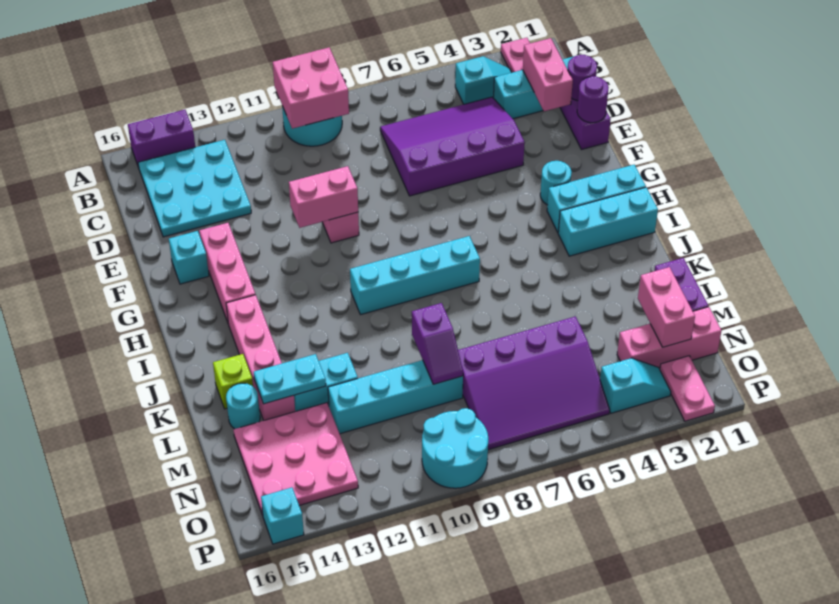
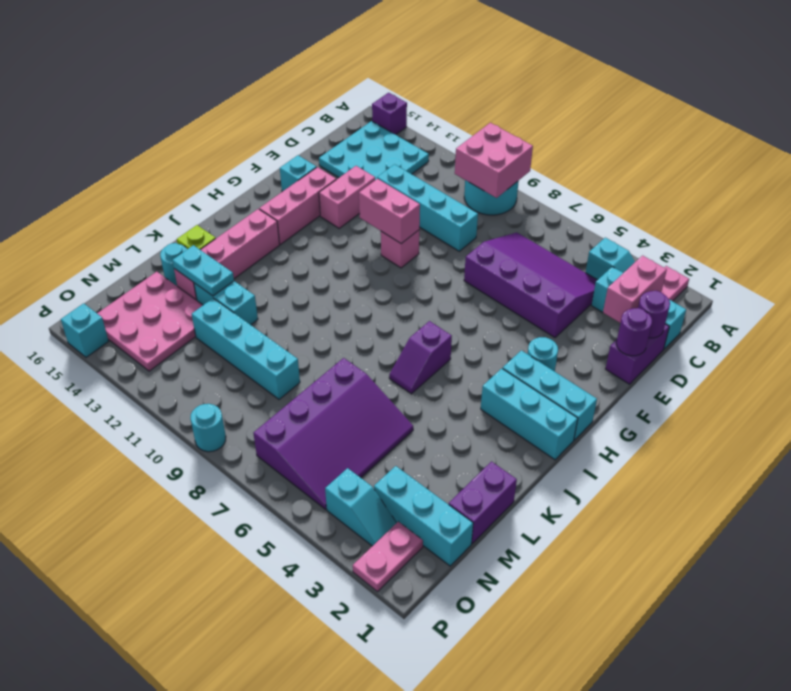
purple 1x2 brick [128,110,195,168] -> purple 1x1 brick [372,93,407,135]
cyan 1x4 brick [350,236,480,315] -> cyan 1x4 brick moved to [377,164,478,251]
purple 1x2 slope [412,303,463,384] -> purple 1x2 slope moved to [389,321,452,394]
pink 1x2 brick [638,267,695,347] -> pink 1x2 brick moved to [319,166,375,228]
purple 3x4 slope [458,317,610,450] -> purple 3x4 slope turned to [253,358,413,509]
pink 1x3 brick [617,307,721,369] -> cyan 1x3 brick [374,466,473,566]
cyan 2x2 round brick [422,408,488,488] -> cyan 1x1 round brick [190,404,226,452]

